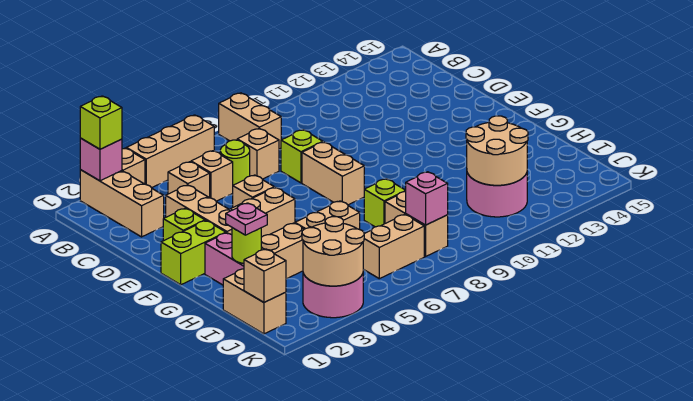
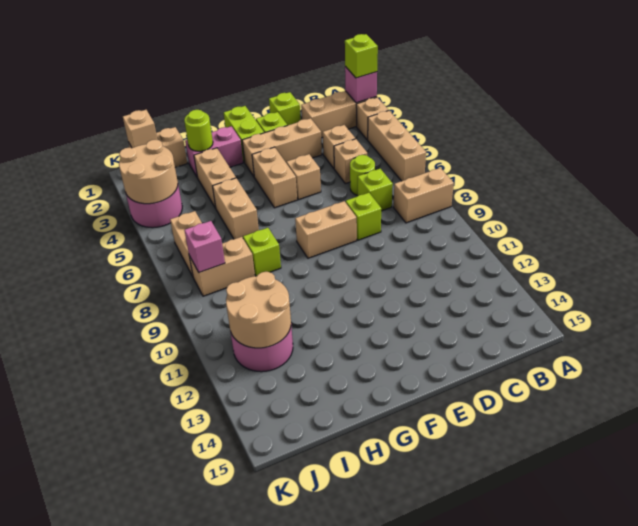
tan 1x1 brick [237,129,279,179] -> lime 1x1 brick [358,169,393,211]
none -> lime 1x1 brick [269,92,301,125]
pink 1x1 plate [226,203,267,235] -> none

